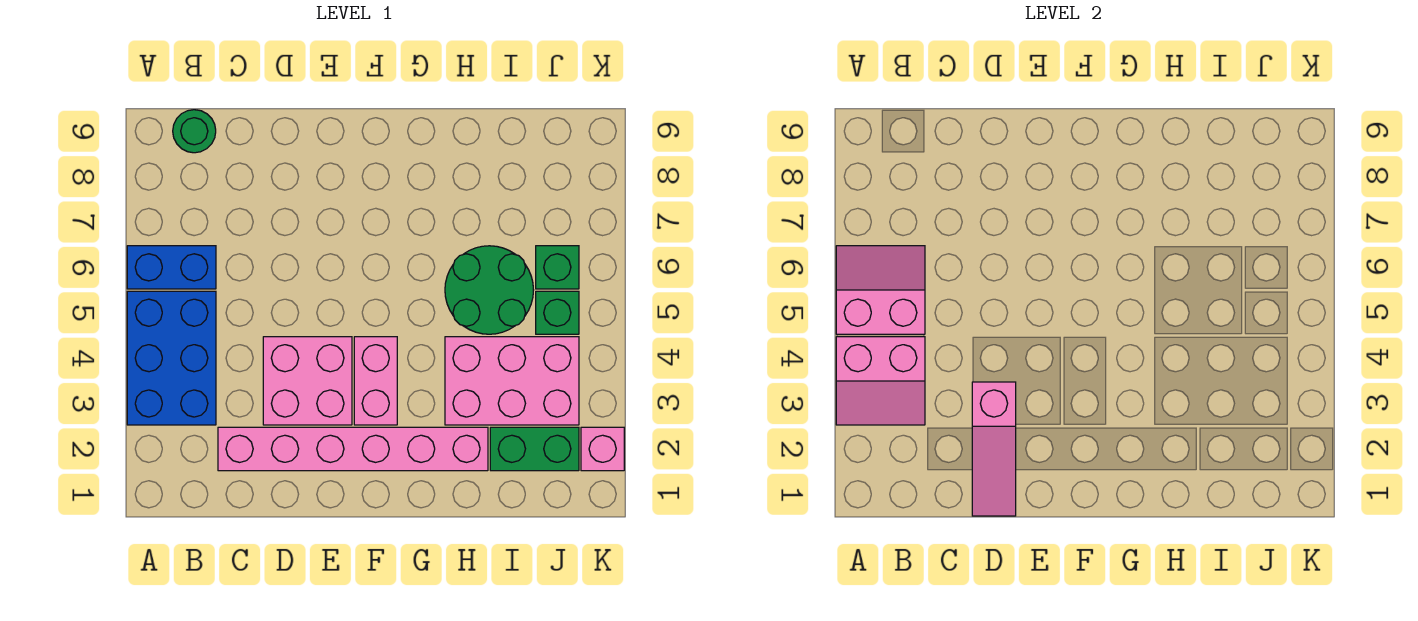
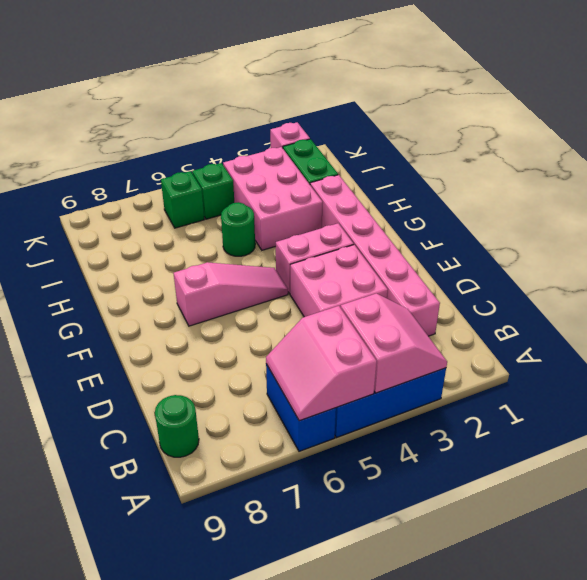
pink 1x3 slope [972,382,1016,516] -> pink 1x3 slope moved to [174,262,288,326]
green 2x2 round brick [445,246,533,334] -> green 1x1 round brick [221,202,255,256]

